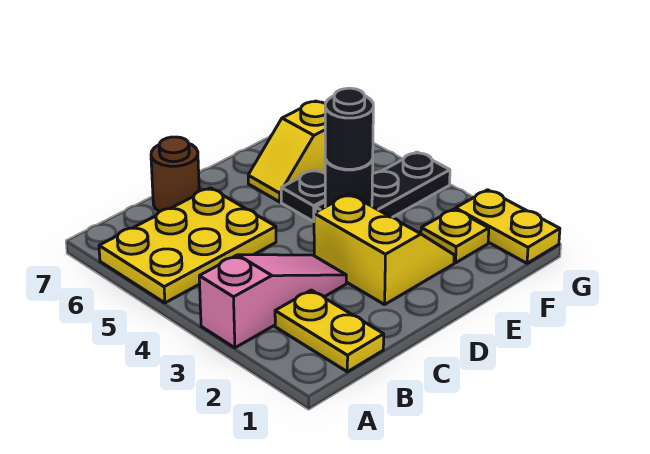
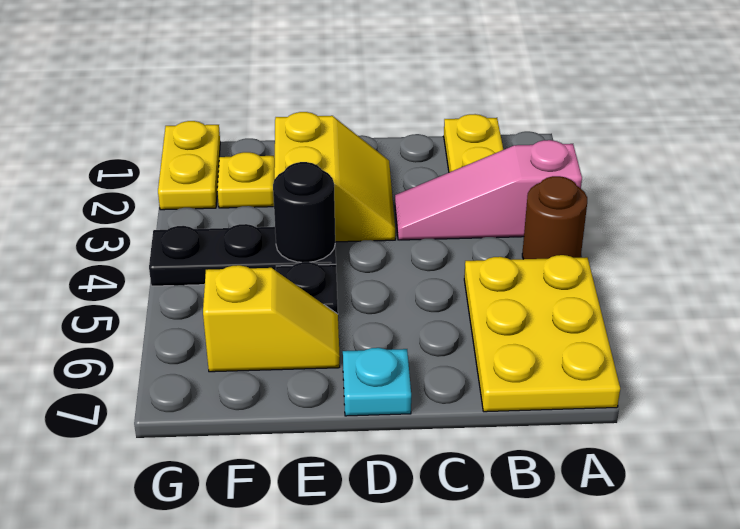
yellow 2x3 plate [99,188,276,303] -> yellow 2x3 plate turned to [464,255,620,412]
brown 1x1 round brick [151,137,199,212] -> brown 1x1 round brick moved to [522,176,587,259]
yellow 2x2 slope [314,194,454,305] -> yellow 2x2 slope turned to [274,112,395,242]
none -> cyan 1x1 plate [343,348,411,416]
black 1x1 round brick [325,88,373,169] -> none

